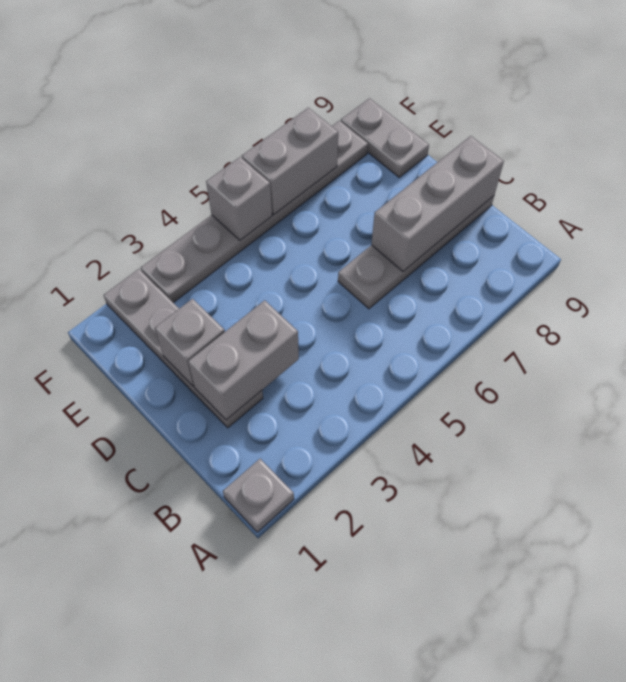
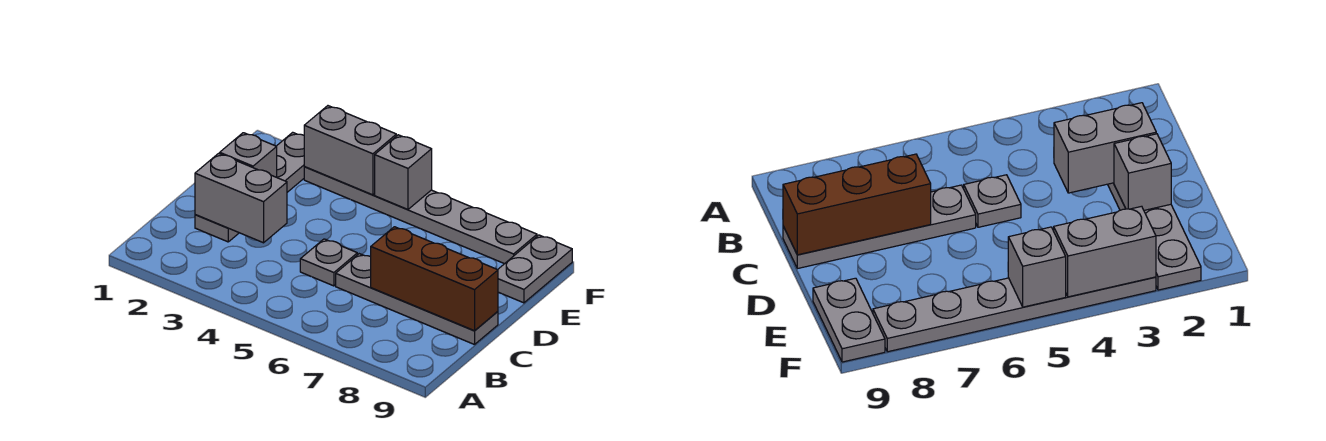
grey 1x1 plate [223,459,294,532] -> grey 1x1 plate moved to [300,239,357,286]
grey 1x3 brick [371,136,504,271] -> brown 1x3 brick [371,227,498,331]
grey 1x2 brick [242,108,338,214] -> grey 1x2 brick moved to [304,106,396,195]

